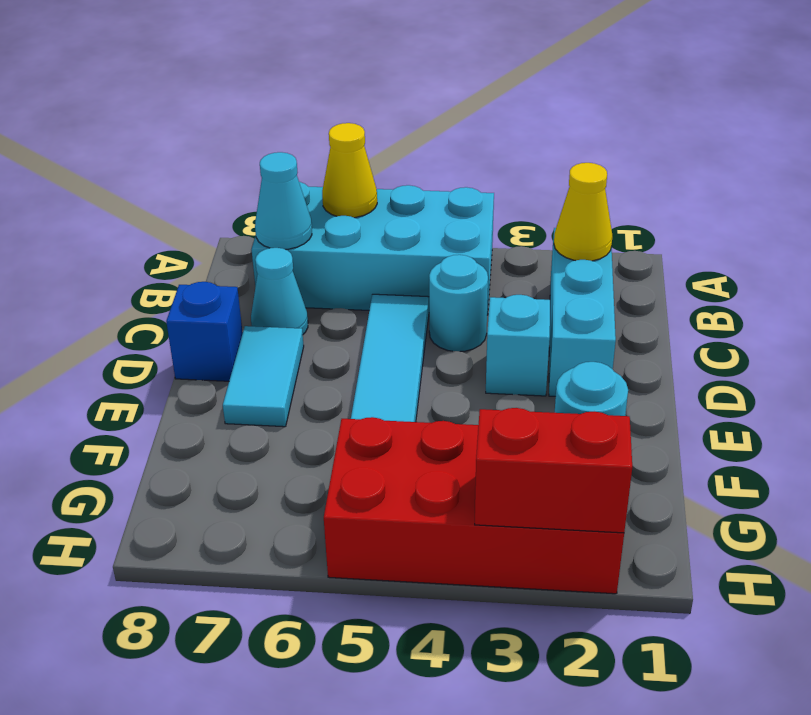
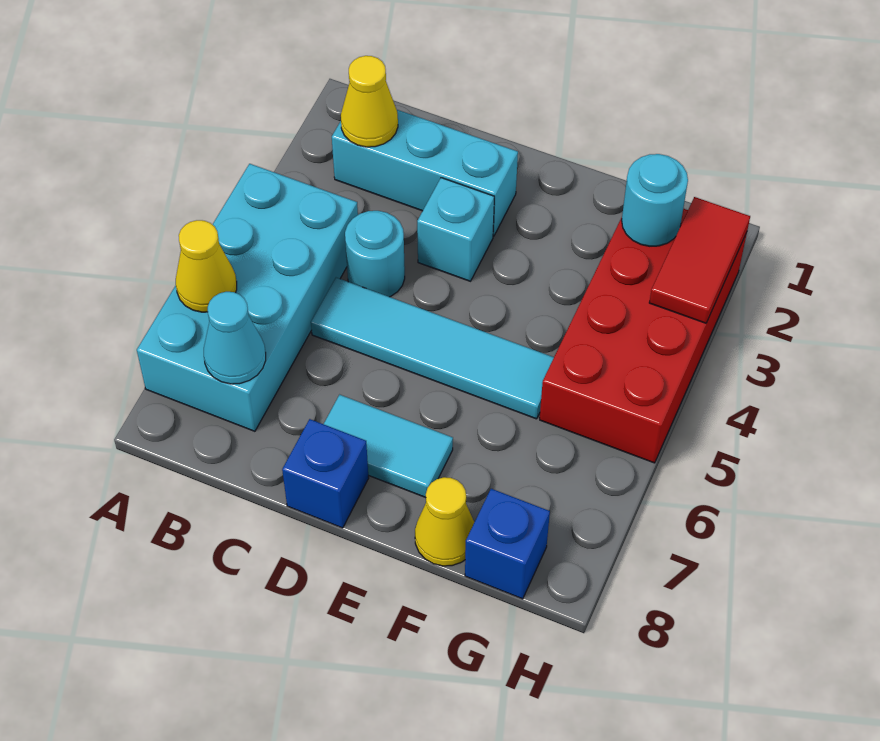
cyan 1x1 cone [251,248,308,334] -> none
none -> yellow 1x1 cone [415,477,474,566]
none -> blue 1x1 brick [465,489,550,599]
red 1x2 brick [475,408,632,533] -> red 1x2 tile [649,197,750,323]

